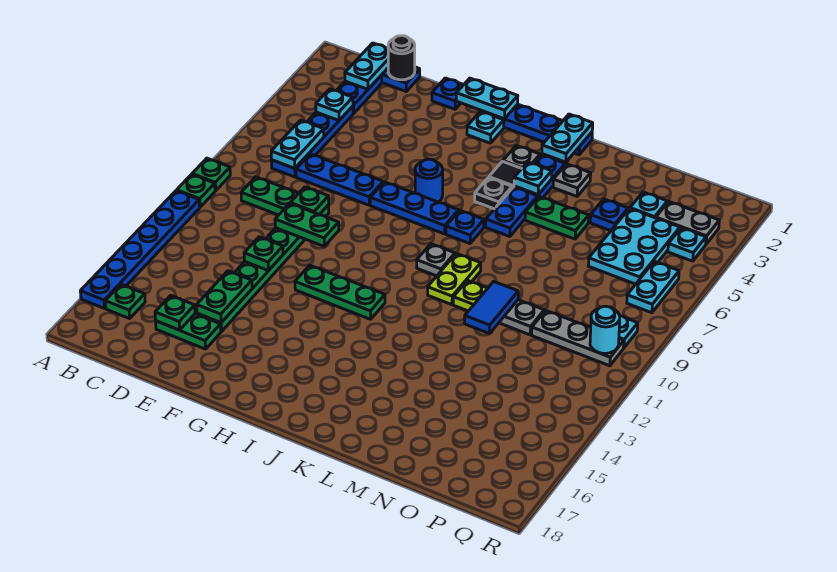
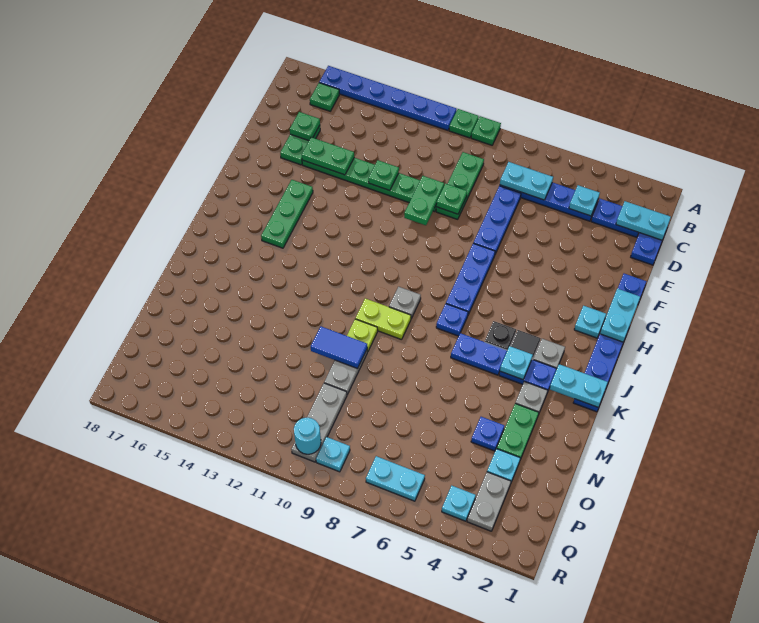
black 1x1 round brick [388,36,415,80] -> none
green 1x3 plate [295,265,385,319] -> green 1x3 plate moved to [261,180,313,248]
blue 1x1 round brick [415,159,443,202] -> none
green 1x2 plate [525,197,589,239] -> green 1x2 plate moved to [497,404,539,459]
cyan 2x3 plate [588,209,680,284] -> none

